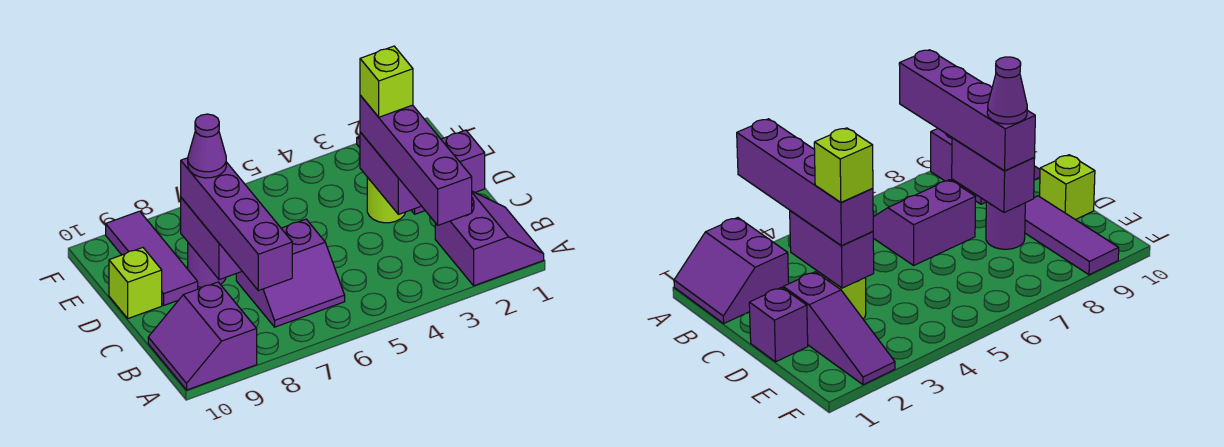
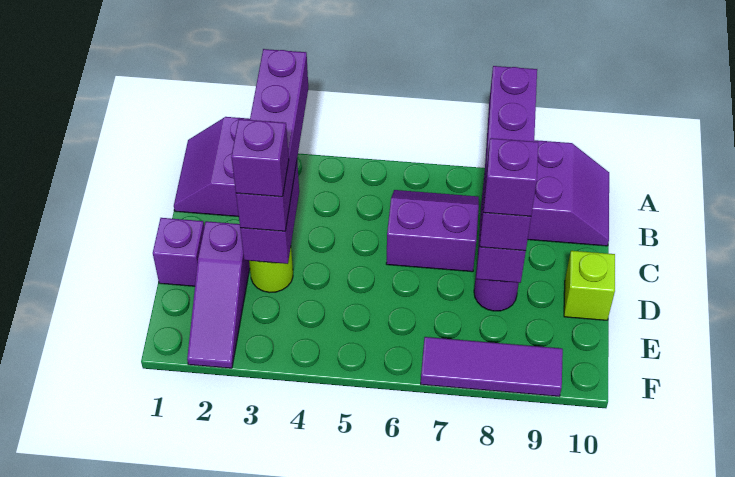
lime 1x1 brick [360,46,413,117] -> purple 1x1 brick [231,119,289,197]
purple 1x1 cone [188,114,226,178] -> purple 1x1 brick [484,138,538,216]
purple 1x3 tile [106,211,198,305] -> purple 1x3 tile turned to [421,337,563,396]

